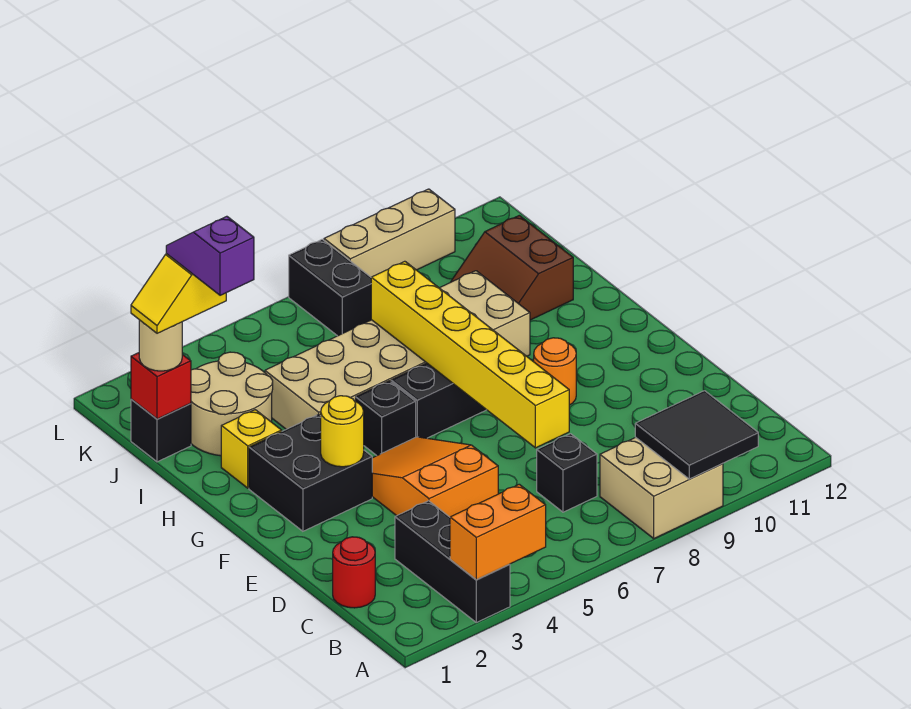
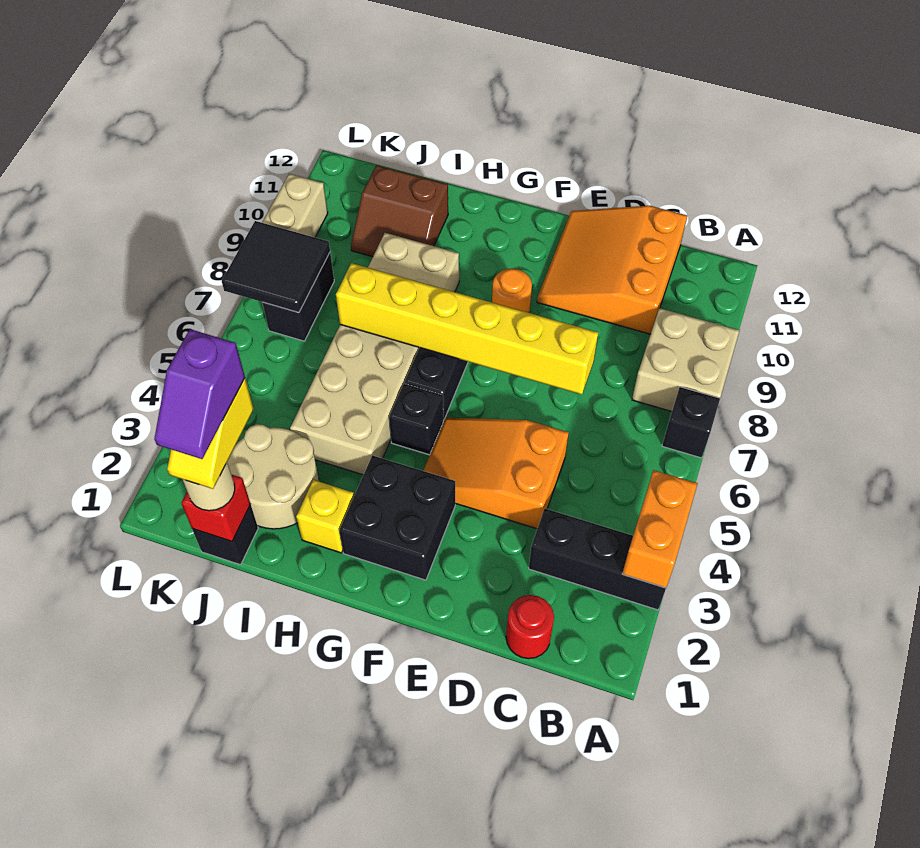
black 2x2 tile [635,391,758,479] -> black 2x2 tile moved to [222,221,330,313]
black 1x1 brick [537,434,597,512] -> black 1x1 brick moved to [662,387,720,458]
none -> orange 3x3 slope [537,206,687,334]
yellow 1x1 round brick [321,396,364,467] -> none
purple 1x2 slope [166,216,254,295] -> purple 1x2 slope turned to [154,329,245,459]
black 1x2 brick [289,239,371,336] -> black 1x2 brick turned to [262,253,334,341]

